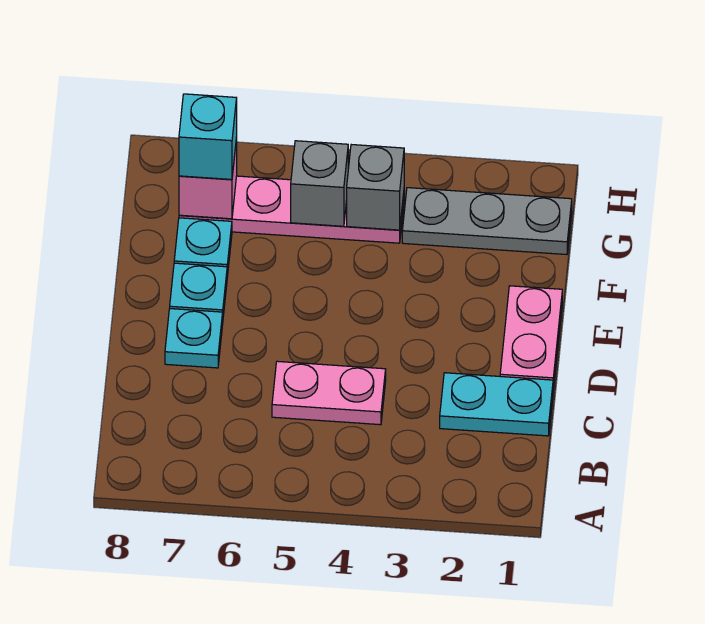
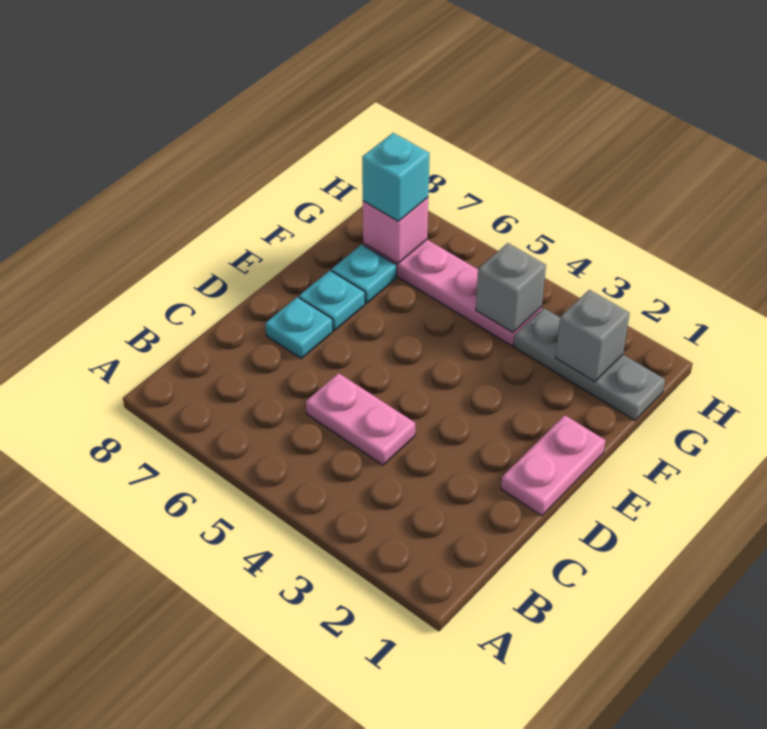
cyan 1x2 plate [440,373,553,436] -> none
grey 1x1 brick [291,141,348,226] -> grey 1x1 brick moved to [556,290,630,382]

